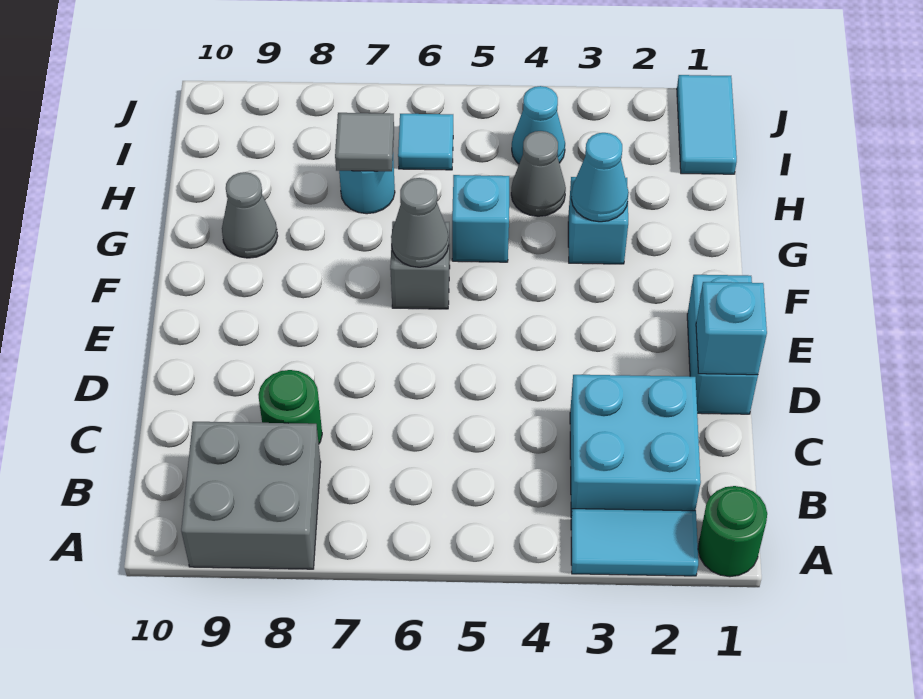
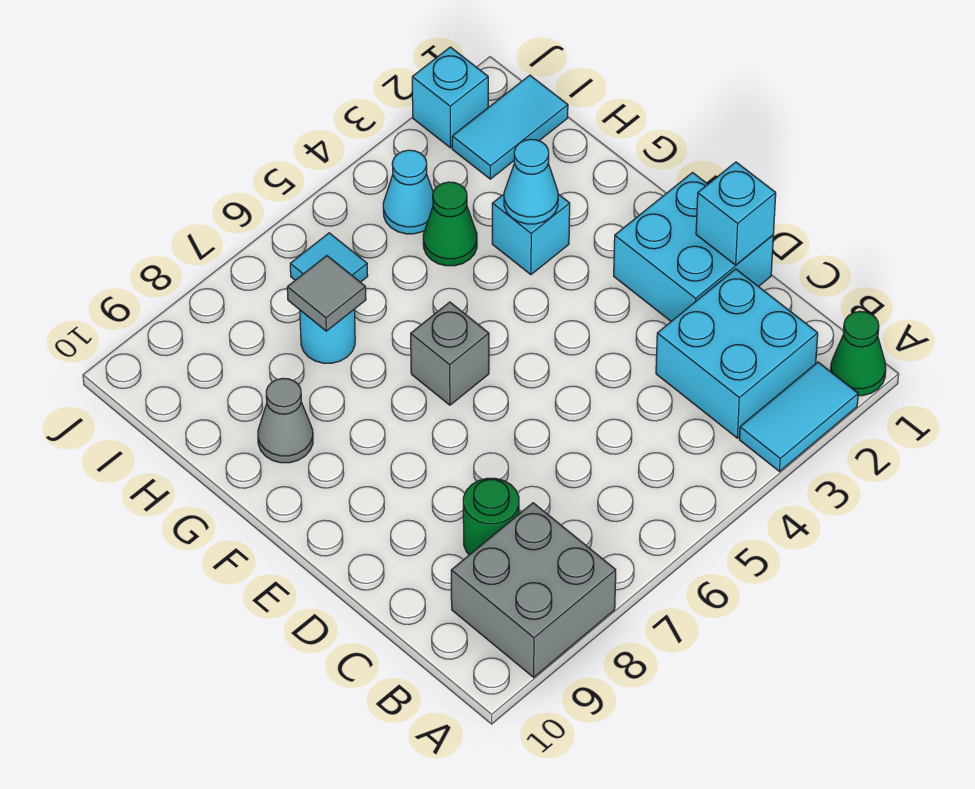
green 1x1 round brick [698,486,767,577] -> green 1x1 cone [831,311,886,396]
cyan 1x2 brick [687,275,758,414] -> cyan 2x2 brick [614,173,773,321]
grey 1x1 cone [391,178,449,267] -> none
cyan 1x1 brick [452,175,509,262] -> cyan 1x1 brick moved to [412,47,488,148]
grey 1x1 cone [511,131,566,216] -> green 1x1 cone [423,182,477,266]
cyan 1x2 tile [677,75,737,174] -> cyan 1x2 tile turned to [452,75,568,179]

